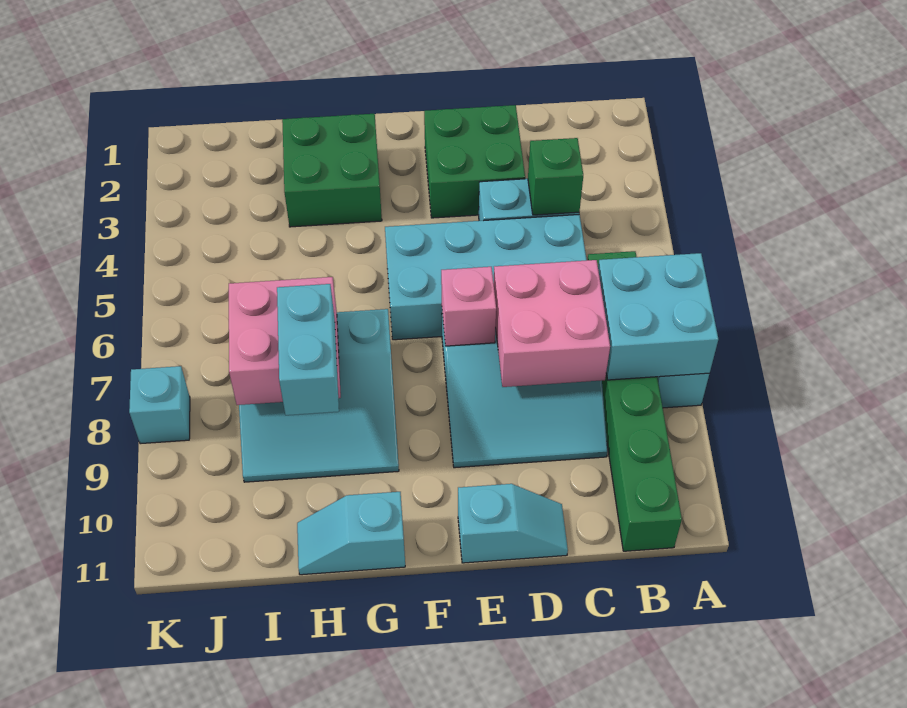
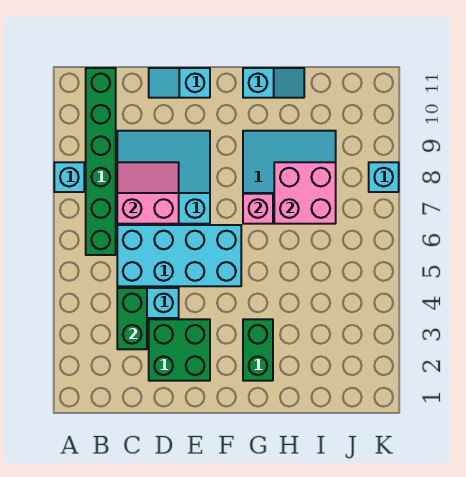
cyan 2x2 brick [598,253,718,380] -> none
green 1x1 brick [528,138,583,215] -> green 1x2 brick [117,288,147,349]
pink 2x2 brick [493,260,610,387] -> pink 2x2 slope [117,162,179,224]
pink 1x1 brick [441,267,496,346] -> pink 1x1 brick moved to [243,194,273,224]
green 2x2 brick [282,114,382,227] -> green 1x2 brick [243,319,273,381]
cyan 1x2 brick [277,284,339,415] -> none

